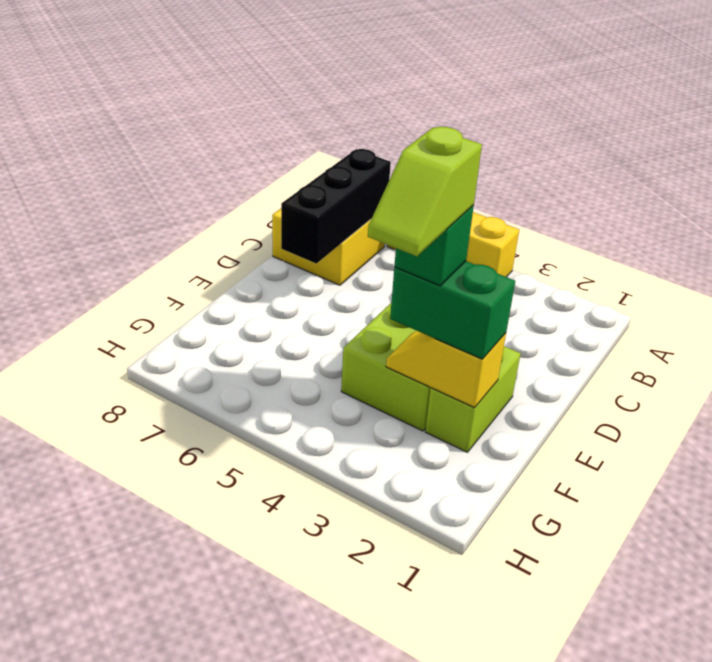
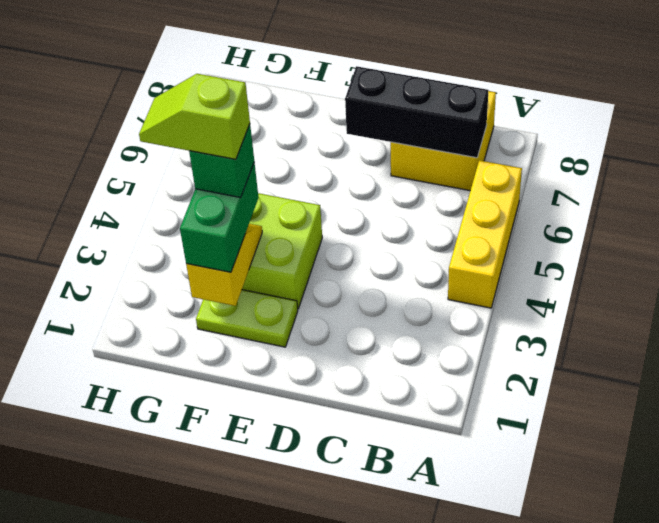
lime 1x2 brick [425,346,521,452] -> lime 1x2 plate [196,290,298,347]

